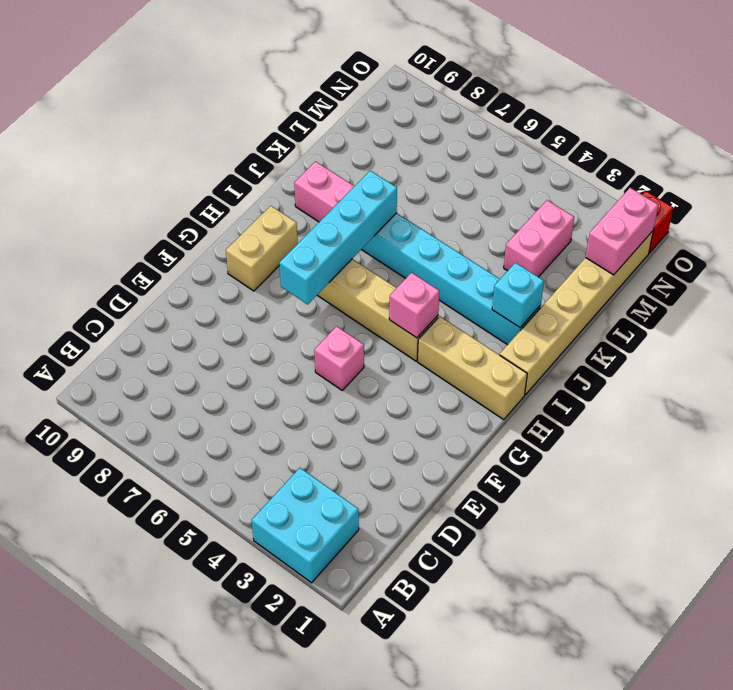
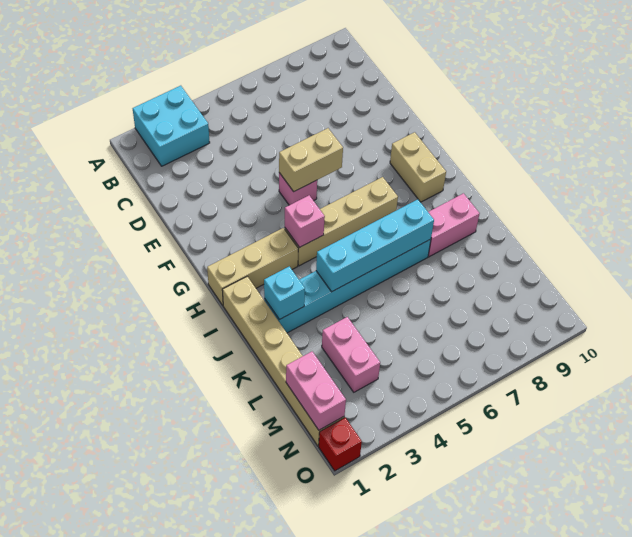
none -> tan 1x2 brick [279,128,343,192]
cyan 1x4 brick [279,171,397,304] -> cyan 1x4 brick turned to [316,199,434,292]

